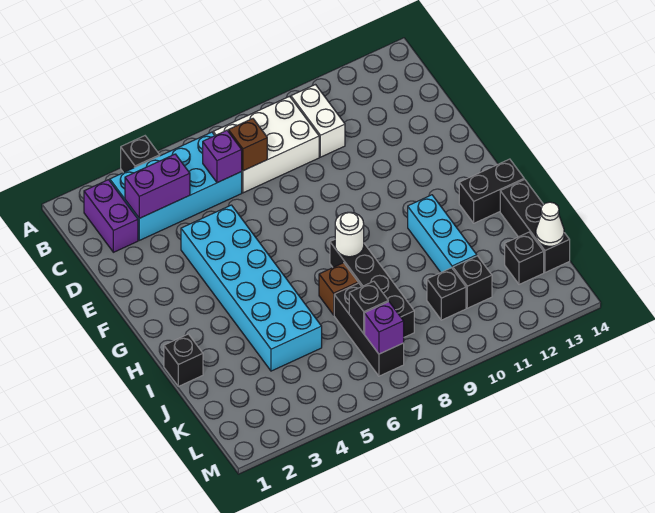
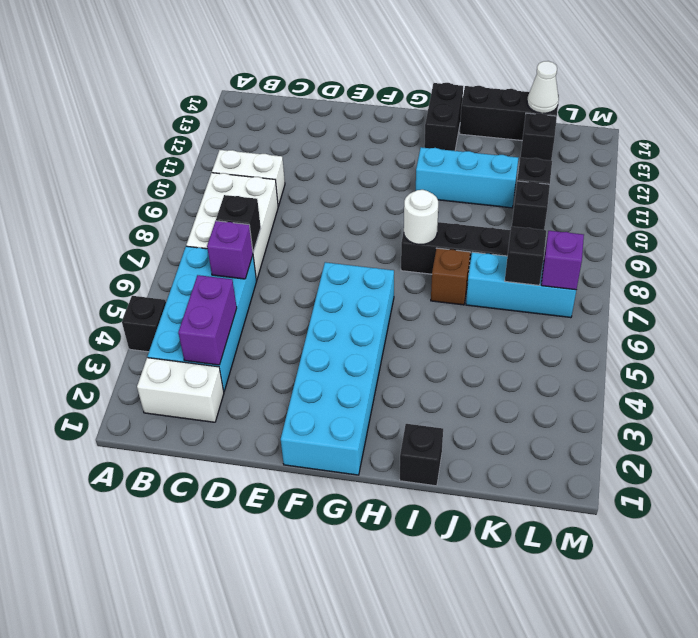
purple 1x2 brick [84,180,138,252] -> white 1x2 brick [137,358,224,422]
brown 1x1 brick [228,119,267,171] -> black 1x1 brick [216,195,261,252]
cyan 2x6 brick [181,205,322,371] -> cyan 2x6 brick turned to [281,262,394,475]
black 1x3 brick [334,283,404,376] -> cyan 1x3 brick [466,252,576,318]

